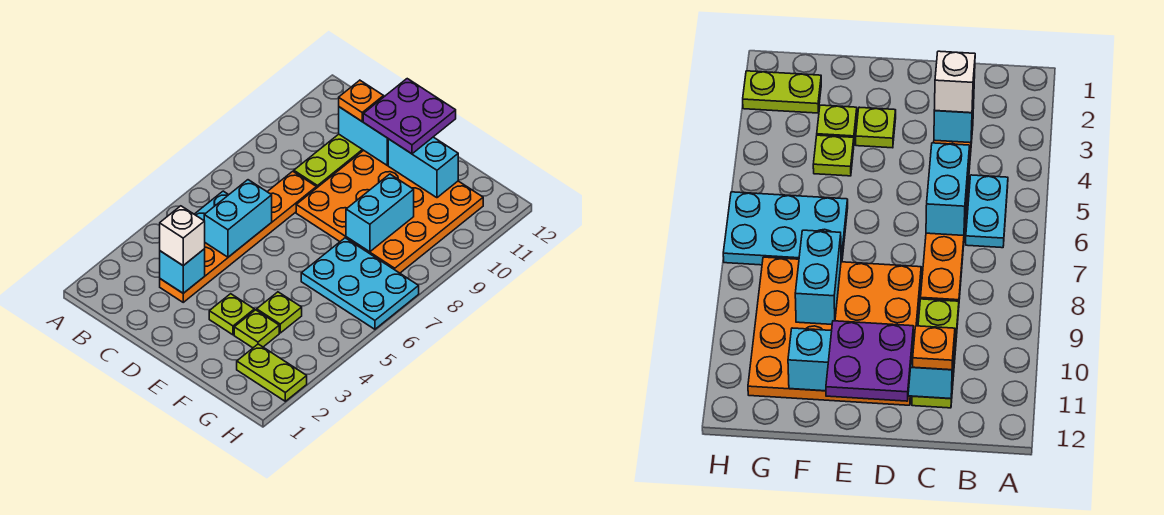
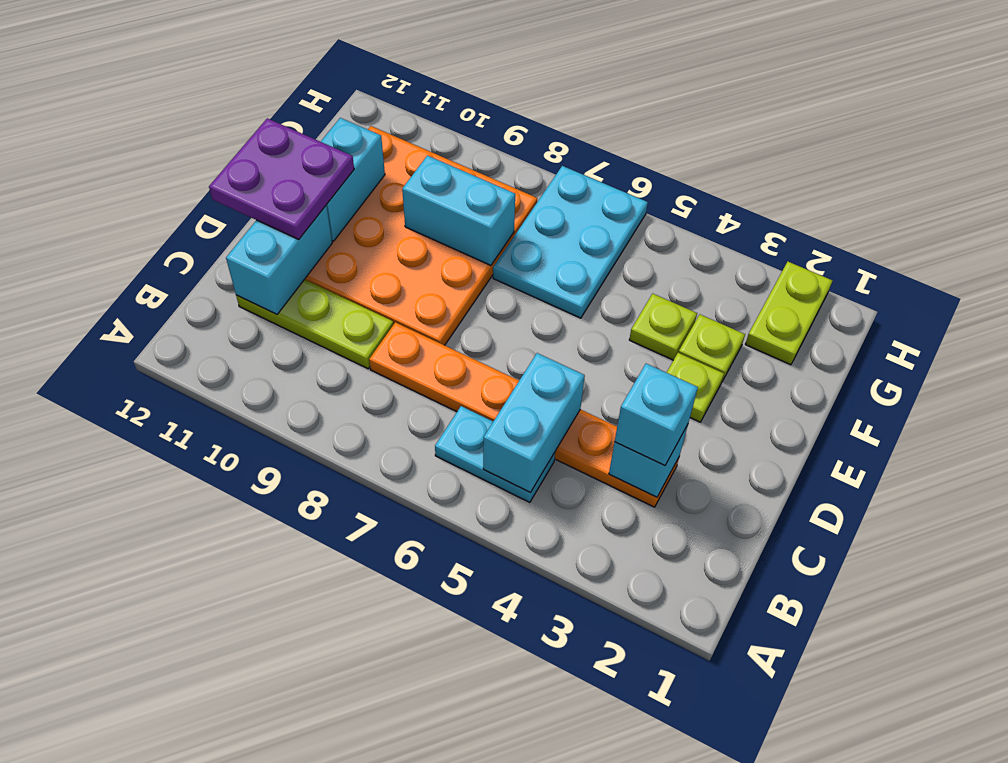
white 1x1 brick [160,206,205,266] -> cyan 1x1 brick [615,364,698,466]
cyan 1x2 brick [204,180,272,257] -> cyan 1x2 brick turned to [483,353,585,493]
orange 1x1 plate [339,80,384,121] -> none

